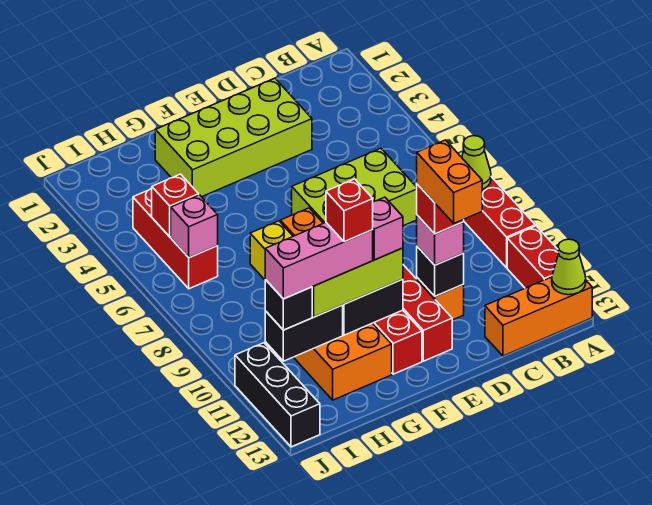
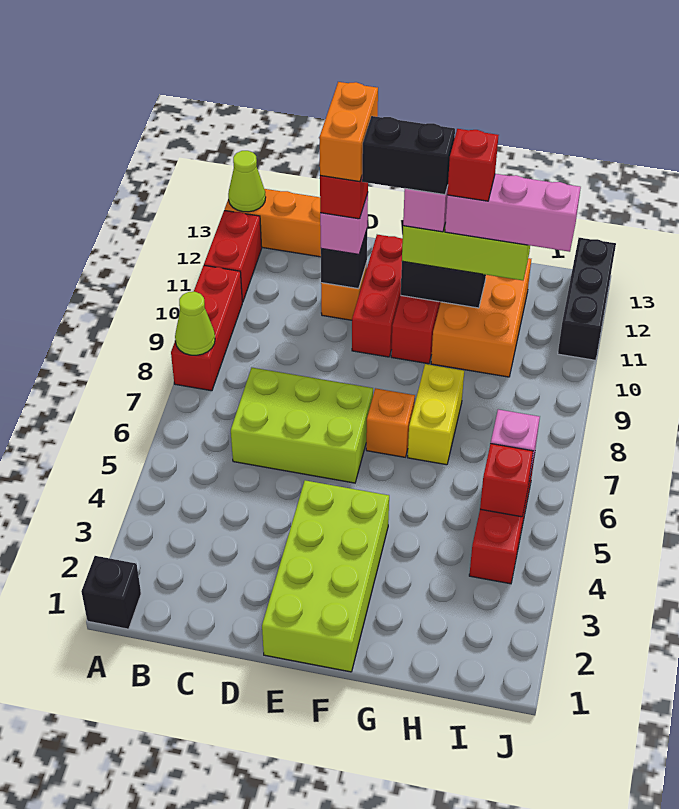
lime 2x4 brick [155,78,312,197] -> lime 2x4 brick turned to [262,480,389,672]
black 1x2 brick [265,305,343,361] -> black 1x2 brick moved to [362,116,455,195]
black 1x1 brick [265,280,312,330] -> black 1x1 brick moved to [81,556,141,629]

